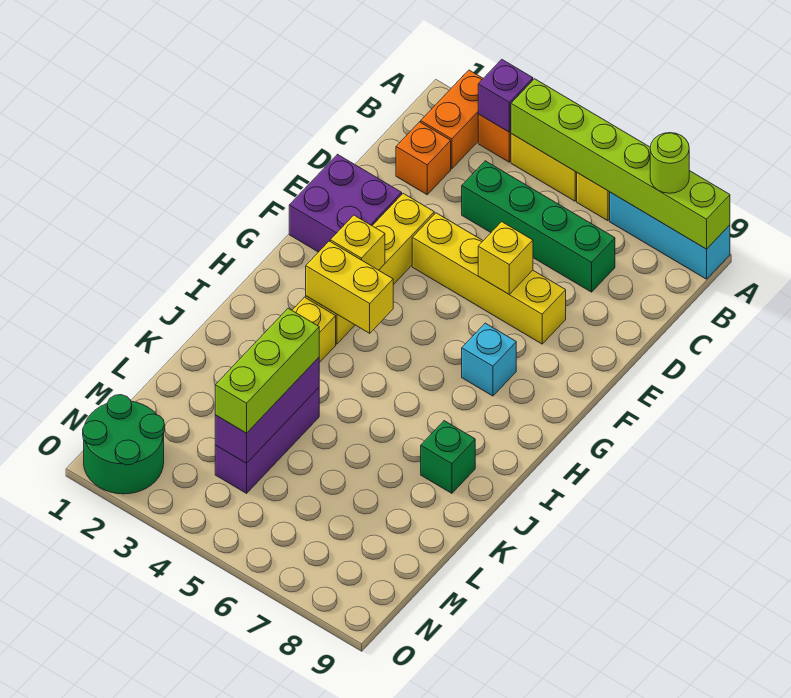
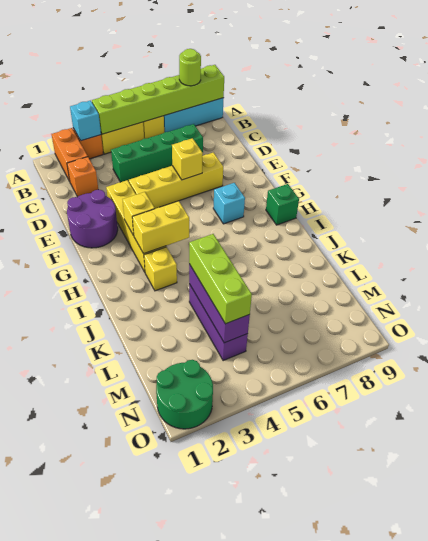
purple 1x1 brick [478,59,533,132] -> cyan 1x1 brick [70,101,101,141]
purple 2x2 brick [289,154,402,252] -> purple 2x2 round brick [67,190,118,248]
green 1x1 brick [421,421,475,493] -> green 1x1 brick moved to [266,184,299,225]

